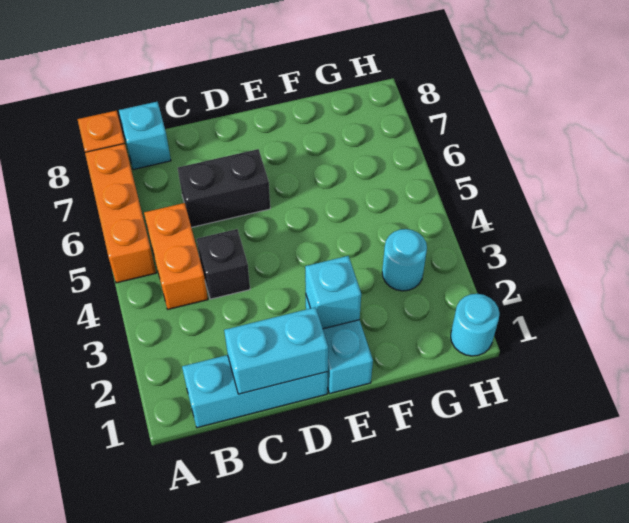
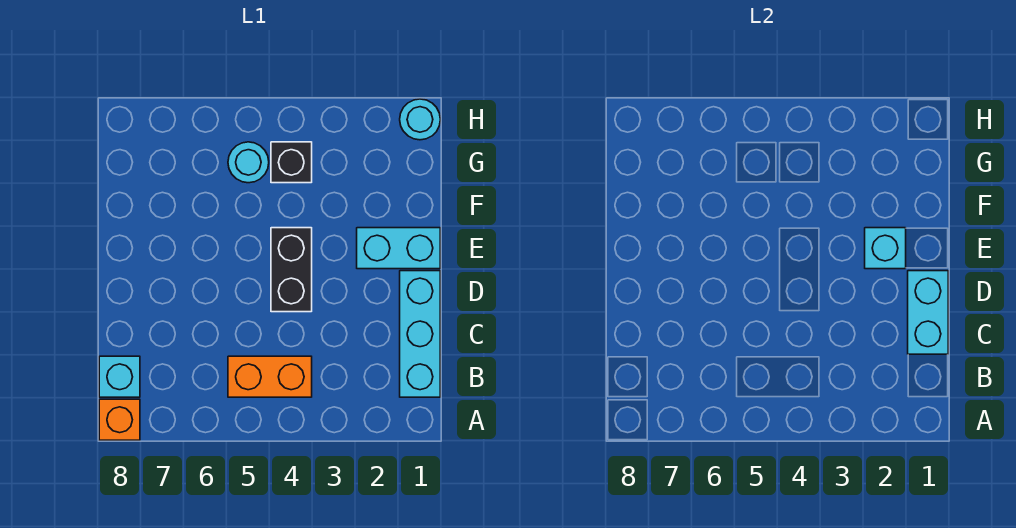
orange 1x3 brick [85,144,156,283] -> none
black 1x1 brick [197,229,250,299] -> black 1x1 brick moved to [271,142,312,183]
black 1x2 brick [178,149,270,228] -> black 1x2 brick moved to [271,228,312,312]
cyan 1x1 round brick [382,229,427,291] -> cyan 1x1 round brick moved to [228,142,269,183]

